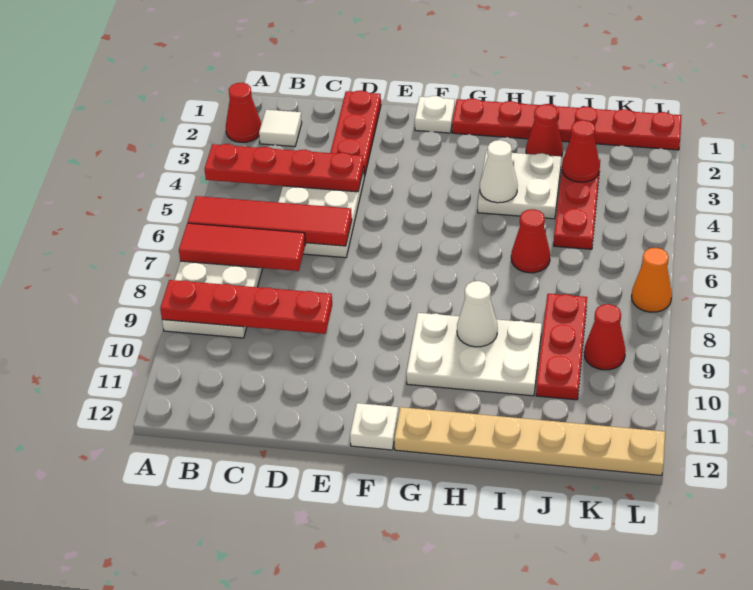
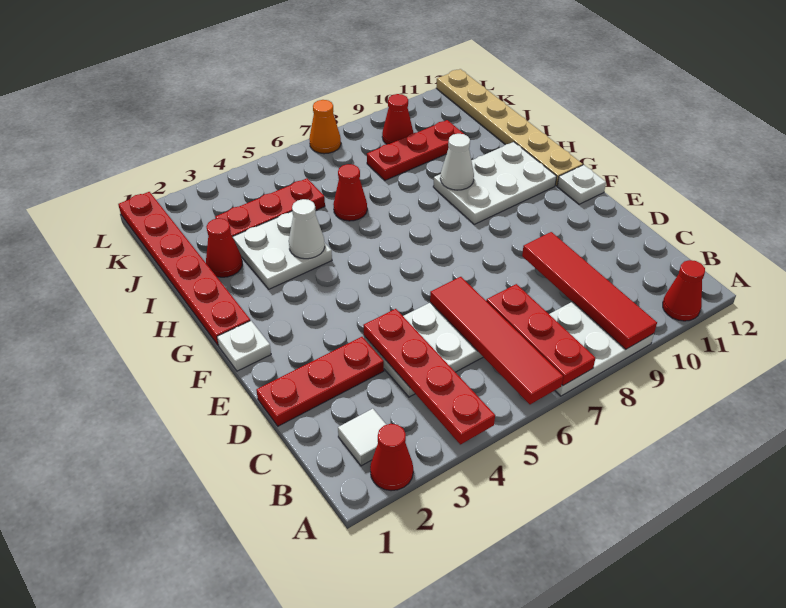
red 1x3 tile [179,223,305,271] -> red 1x3 plate [486,284,595,386]
red 1x4 plate [160,280,332,334] -> red 1x4 tile [522,232,657,349]
white 2x3 plate [406,313,542,396] -> white 2x3 plate turned to [433,142,557,224]
red 1x1 cone [562,120,600,182] -> red 1x1 cone moved to [663,260,705,321]

